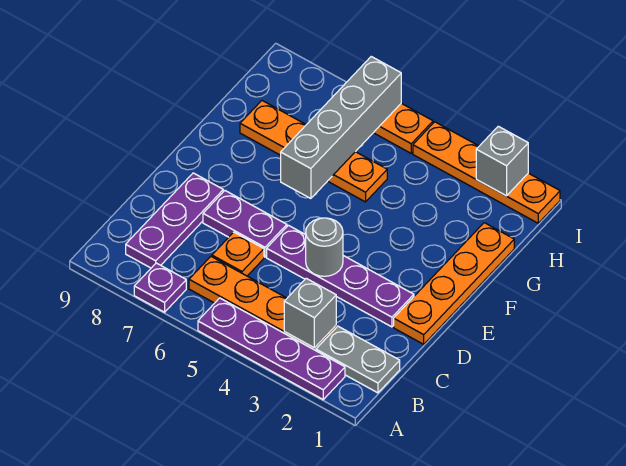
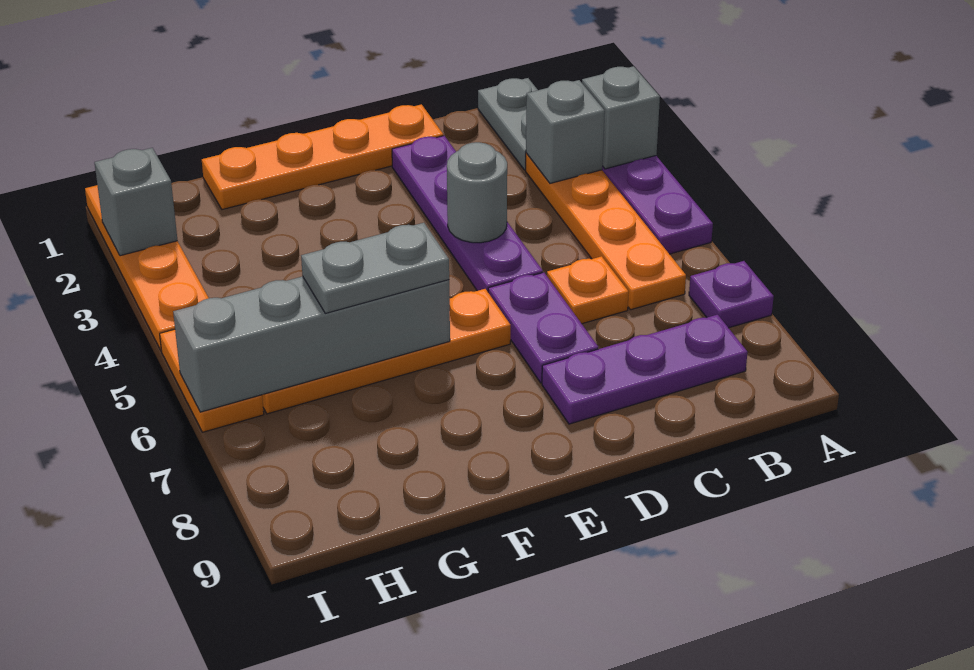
none -> grey 1x1 brick [582,66,660,169]
none -> grey 1x2 plate [301,223,449,313]
orange 1x4 plate [240,101,387,202] -> orange 1x4 plate turned to [262,289,511,414]

